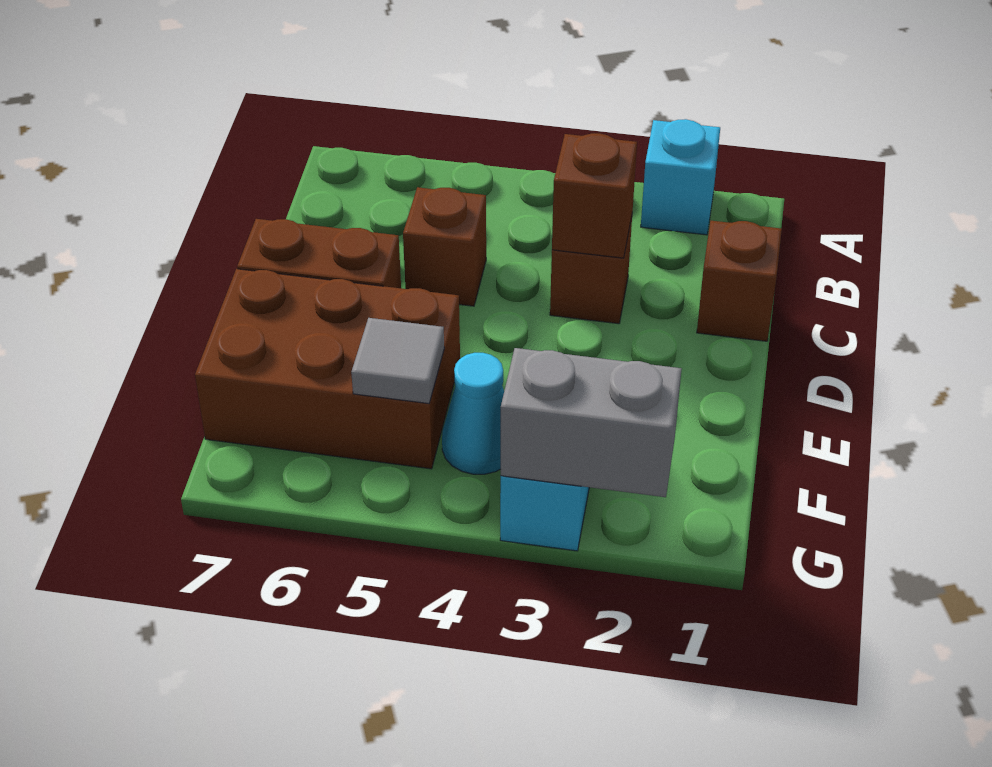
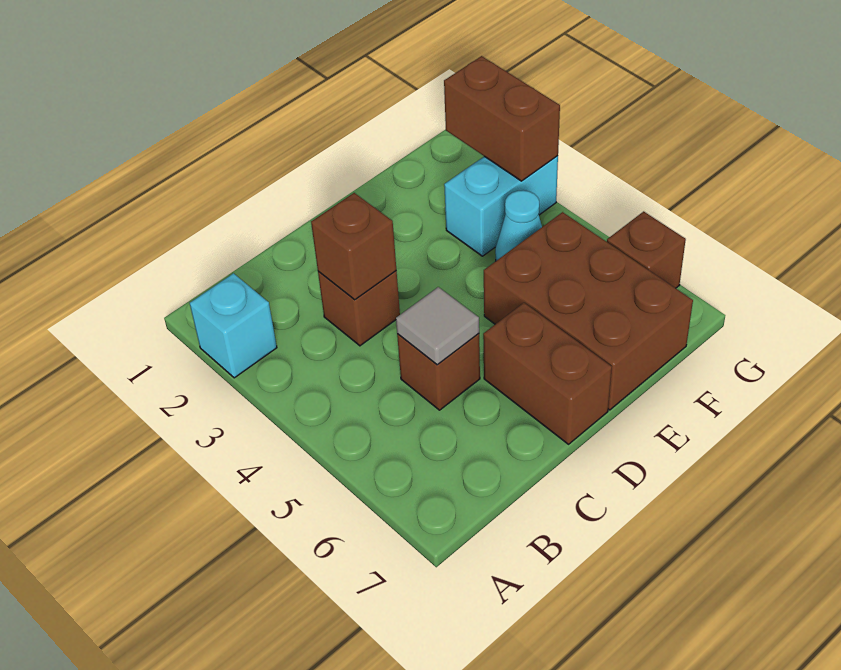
brown 1x1 brick [697,221,782,341] -> brown 1x1 brick moved to [607,211,686,288]
grey 1x1 tile [351,318,444,404] -> grey 1x1 tile moved to [396,287,479,365]
grey 1x2 brick [501,348,681,497] -> brown 1x2 brick [444,56,560,181]

